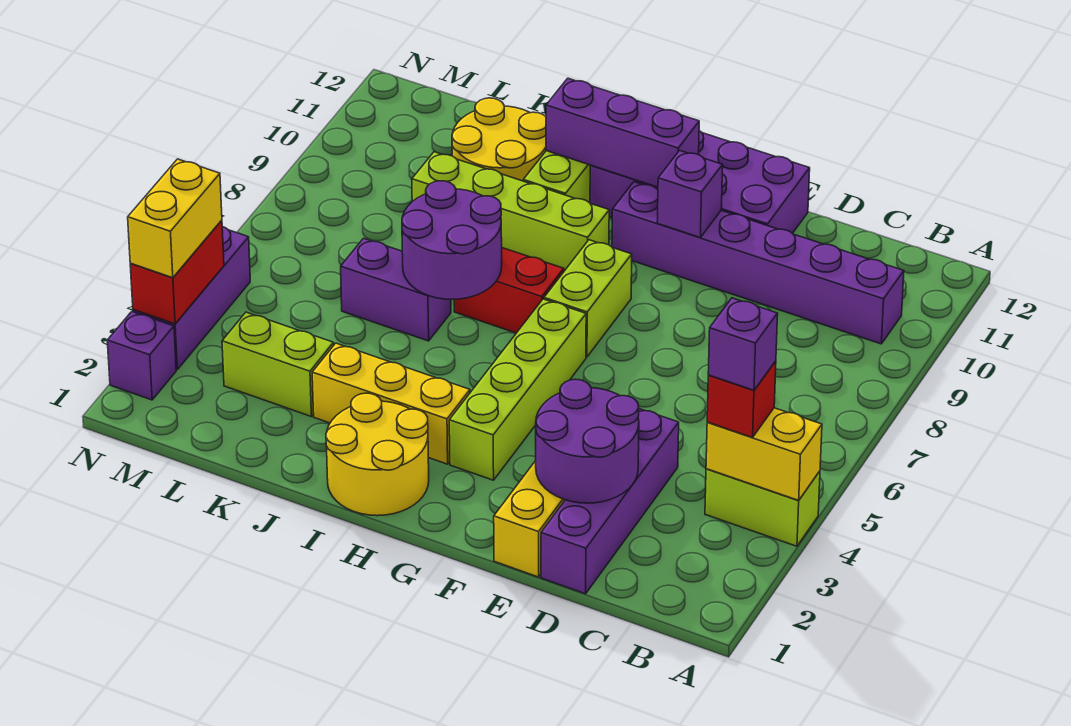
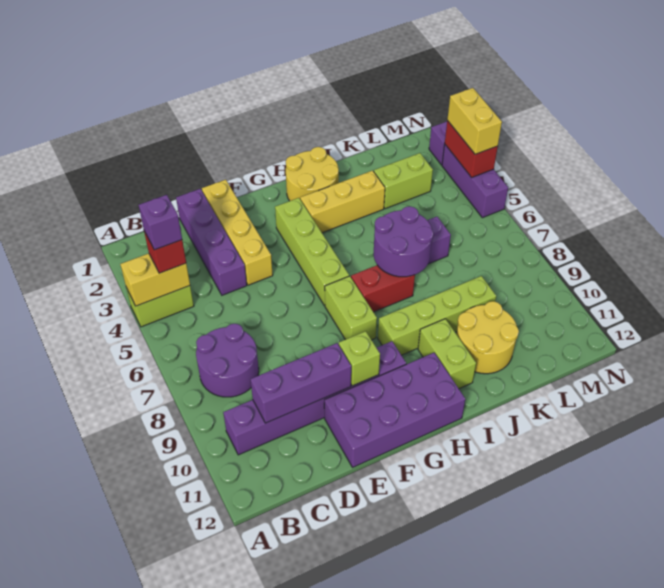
purple 2x2 round brick [536,379,639,503] -> purple 2x2 round brick moved to [196,324,259,397]
purple 1x1 brick [657,150,723,237] -> lime 1x1 brick [338,331,380,386]
purple 1x3 brick [546,78,699,187] -> purple 1x3 brick moved to [251,343,351,423]

